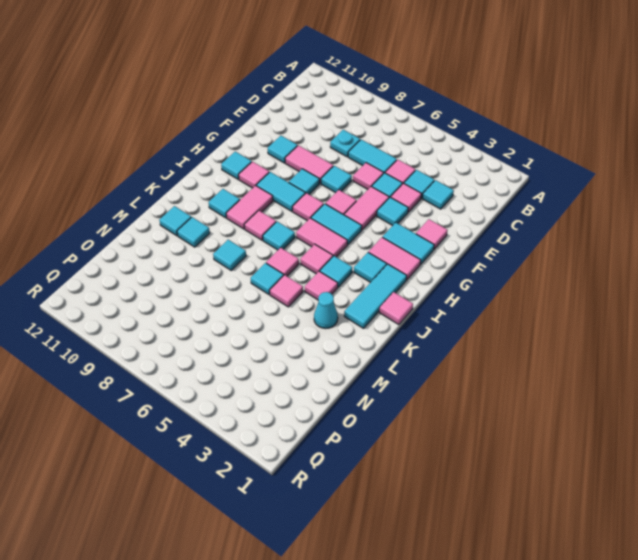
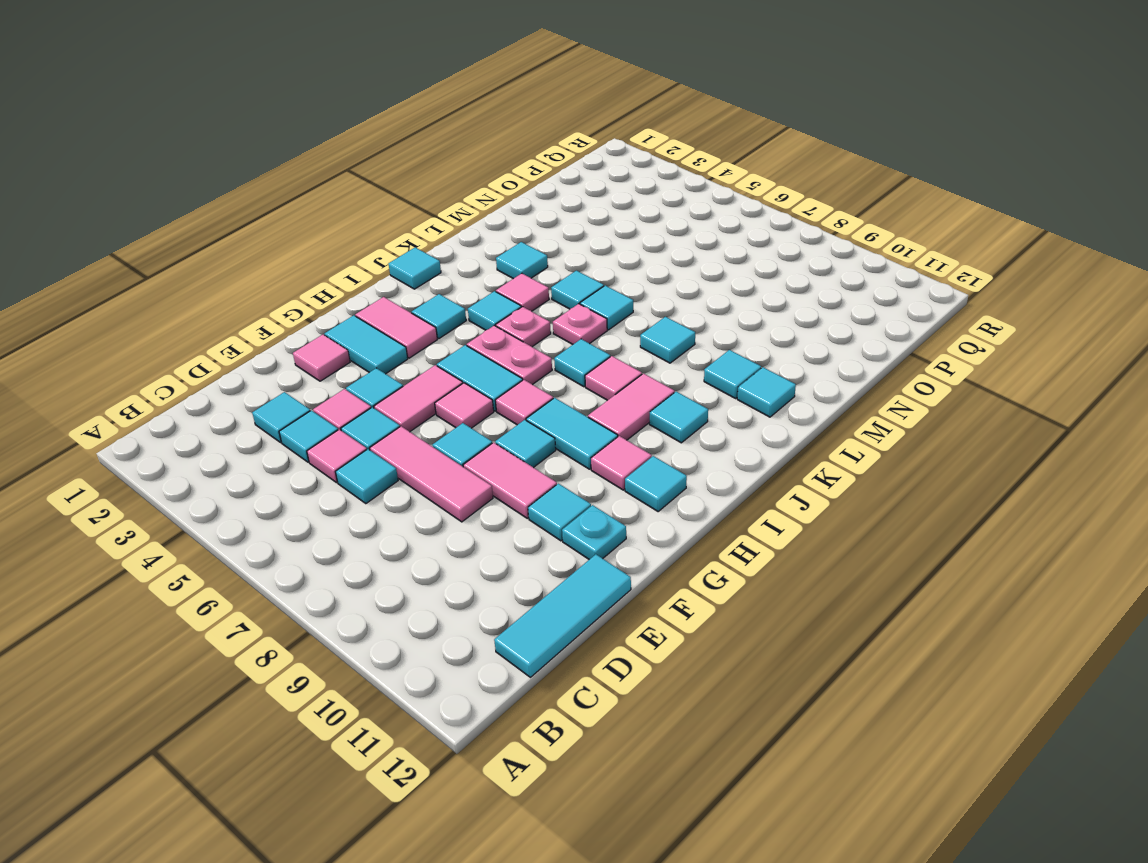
cyan 1x2 tile [348,139,397,173] -> cyan 1x1 tile [336,449,398,504]
cyan 1x1 plate [330,130,360,157] -> cyan 1x1 plate moved to [562,505,626,559]
pink 1x1 tile [353,163,384,189] -> pink 1x3 tile [370,426,493,522]
cyan 1x3 tile [344,264,407,328] -> cyan 1x3 tile moved to [494,554,631,677]
pink 1x2 tile [296,218,347,257] -> pink 1x2 plate [467,326,552,385]
pink 1x1 tile [379,292,413,325] -> cyan 1x1 tile [389,247,441,289]
pink 1x1 tile [300,244,333,274] -> pink 1x1 plate [496,307,551,347]
pink 1x1 tile [266,248,299,276] -> pink 1x1 plate [553,304,607,344]
cyan 1x1 cone [314,292,338,329] -> cyan 1x1 tile [496,242,548,279]
pink 1x1 tile [270,275,303,307] -> cyan 1x1 tile [551,271,604,309]

